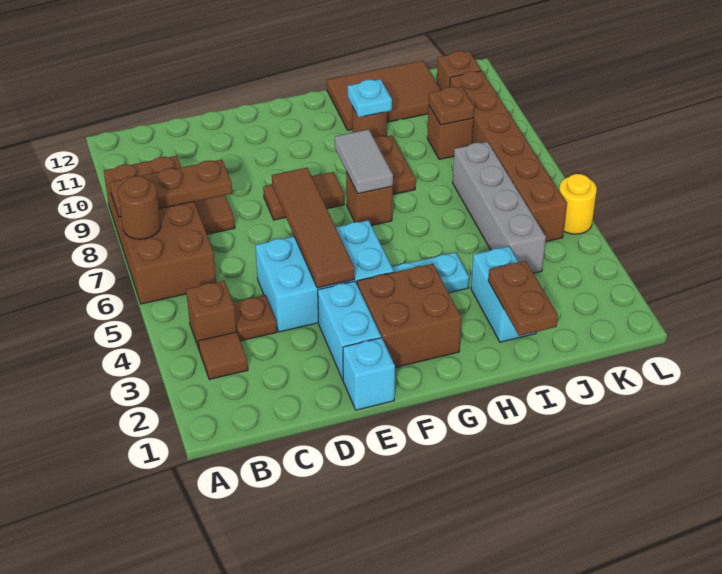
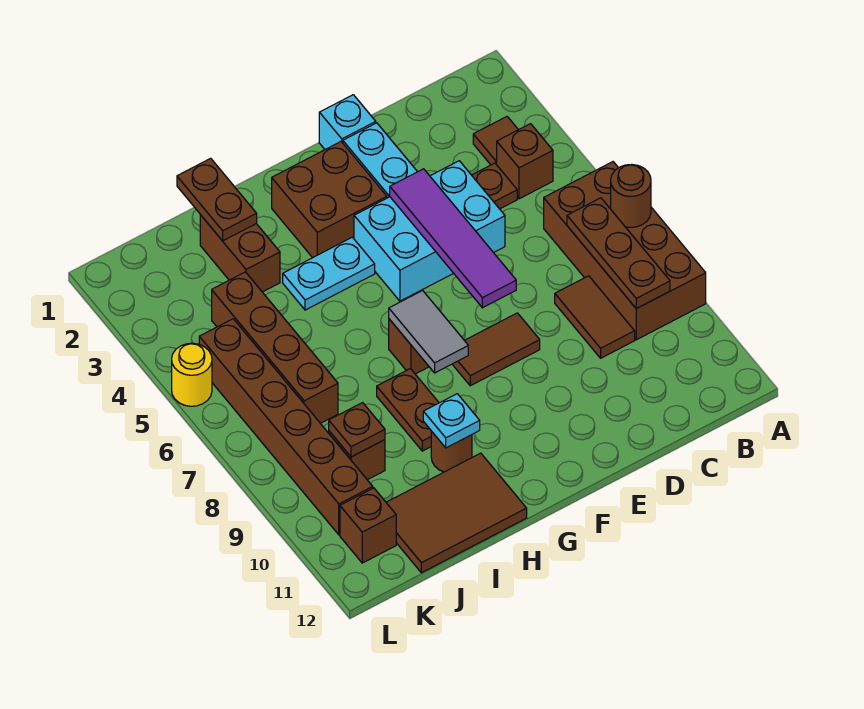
brown 1x3 plate [110,159,232,217] -> brown 1x3 plate turned to [567,198,670,309]
brown 1x4 tile [272,168,355,288] -> purple 1x4 tile [390,169,516,308]
cyan 1x2 brick [471,246,536,342] -> brown 1x2 brick [200,215,280,292]
grey 1x4 brick [453,142,546,273] -> brown 1x4 brick [212,272,338,423]

